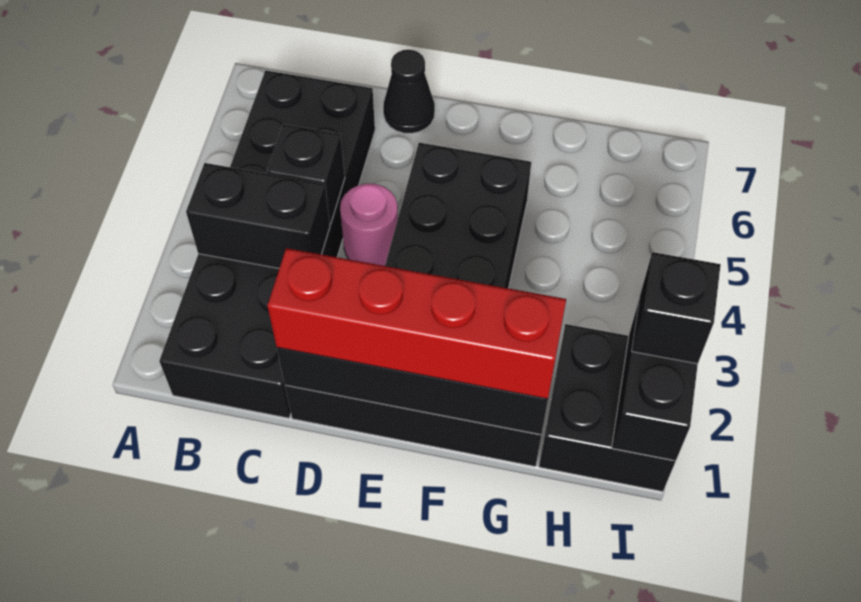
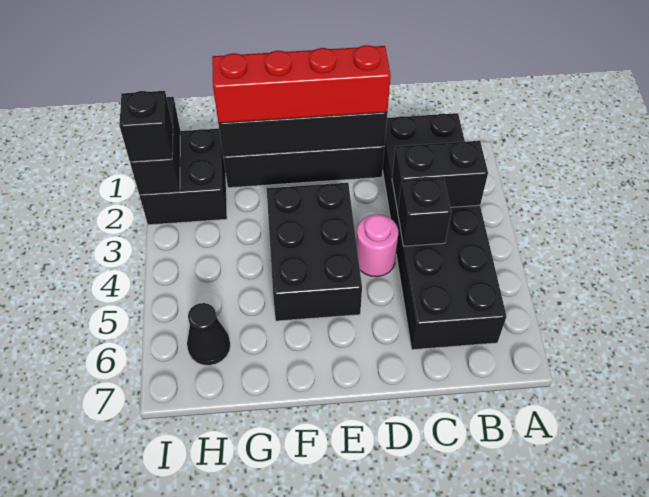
black 1x1 cone [383,50,435,133] -> black 1x1 cone moved to [187,303,230,365]

